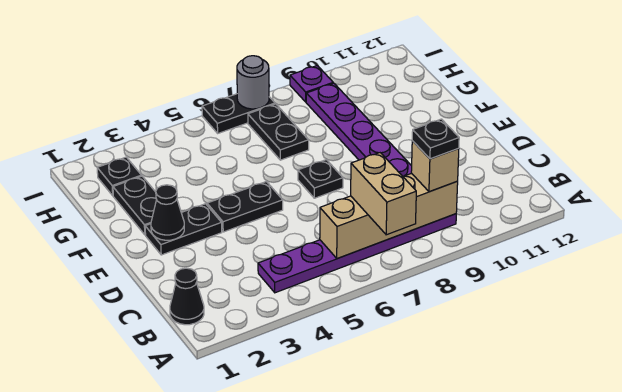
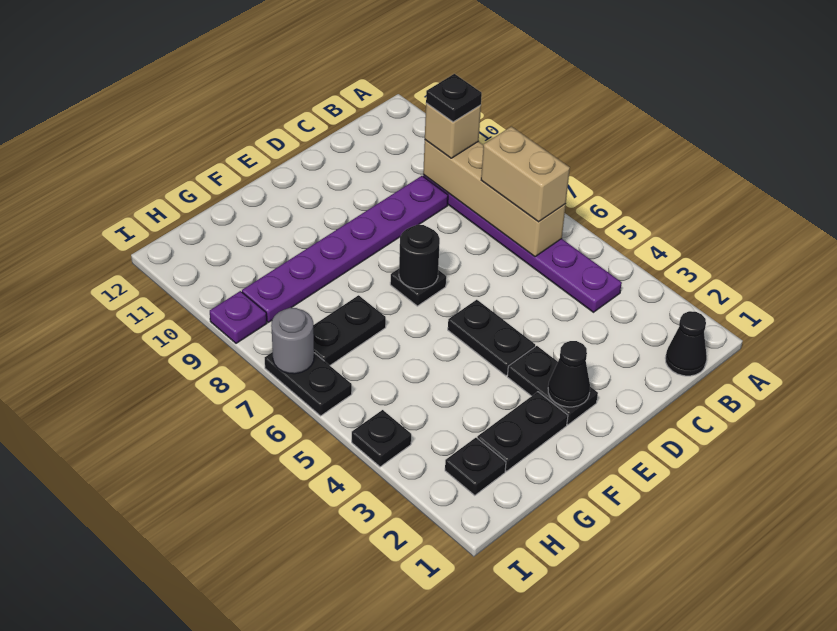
tan 1x2 brick [351,153,416,235] -> tan 1x2 brick turned to [481,127,570,222]
none -> black 1x1 round brick [399,225,440,289]
none -> black 1x1 plate [352,410,411,467]

